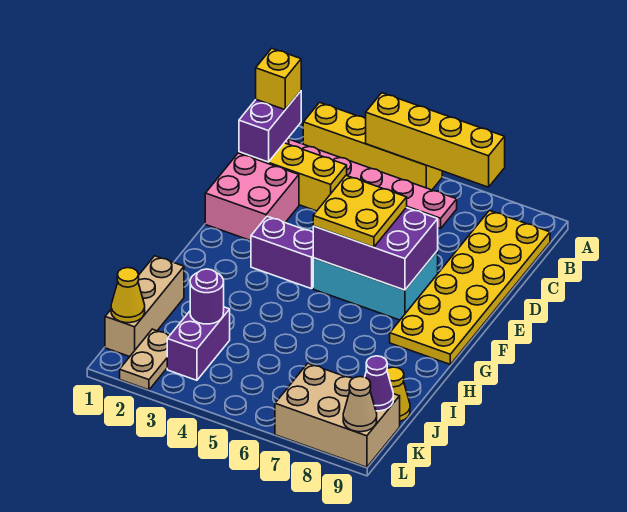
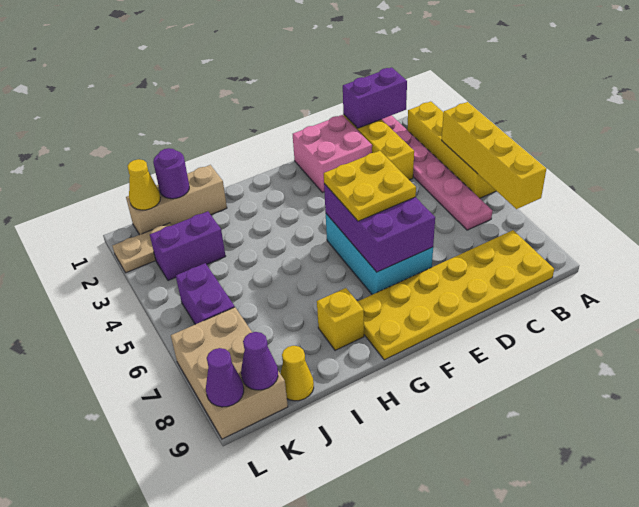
yellow 1x1 brick [256,48,301,110] -> yellow 1x1 brick moved to [317,288,364,350]
purple 1x2 brick [251,216,313,289] -> purple 1x2 brick moved to [176,263,235,324]
purple 1x1 round brick [190,269,224,324] -> purple 1x1 round brick moved to [153,148,189,199]
tan 1x1 cone [343,377,377,432] -> purple 1x1 cone [206,348,244,407]

